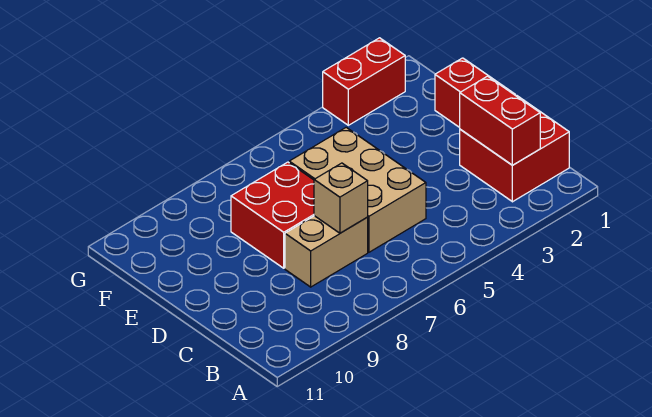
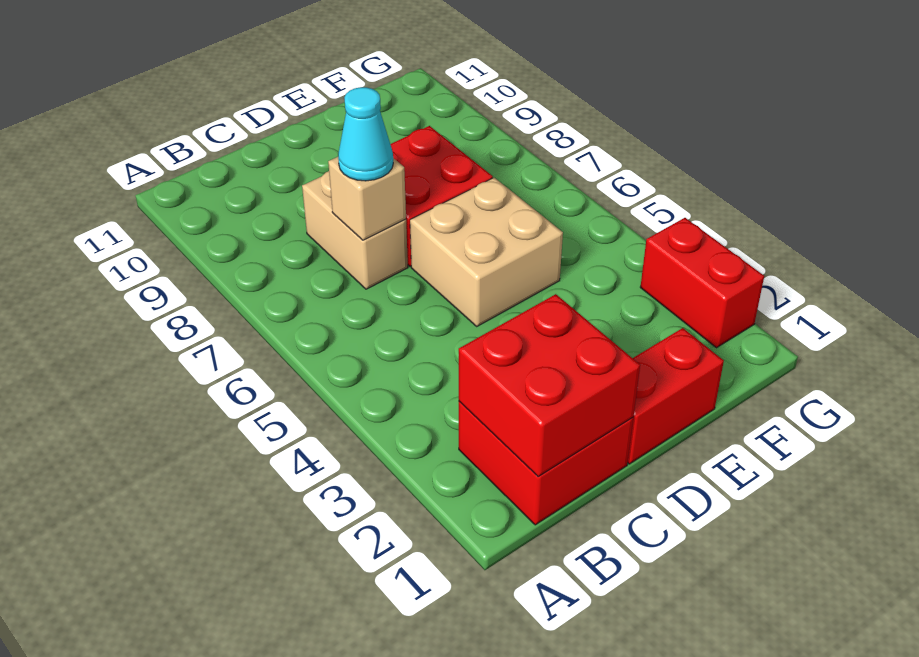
red 1x2 brick [460,76,540,165] -> red 2x2 brick [459,294,640,476]
tan 2x3 brick [289,127,426,252] -> tan 2x2 brick [410,178,563,326]
none -> cyan 1x1 cone [338,87,393,181]

